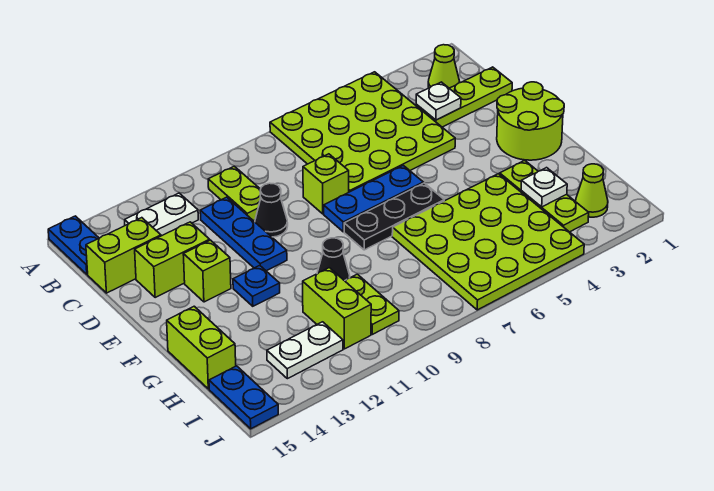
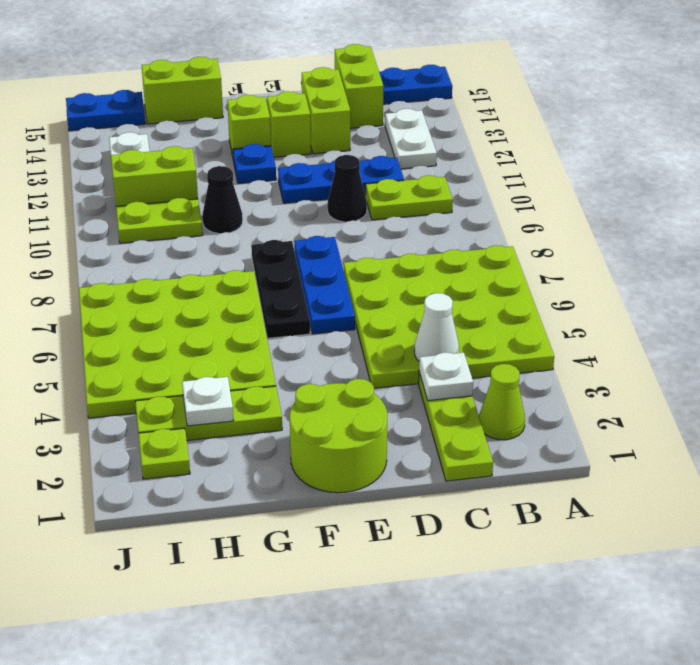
none -> white 1x1 cone [414,293,459,361]
lime 1x1 brick [303,154,349,214] -> lime 1x1 brick moved to [227,95,271,156]
lime 1x1 cone [576,164,608,217] -> lime 1x1 plate [138,428,190,479]

